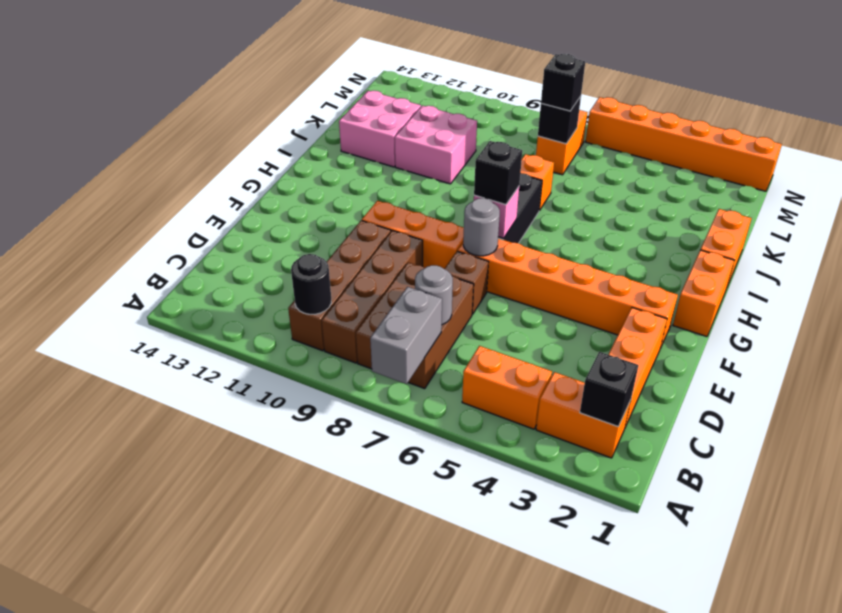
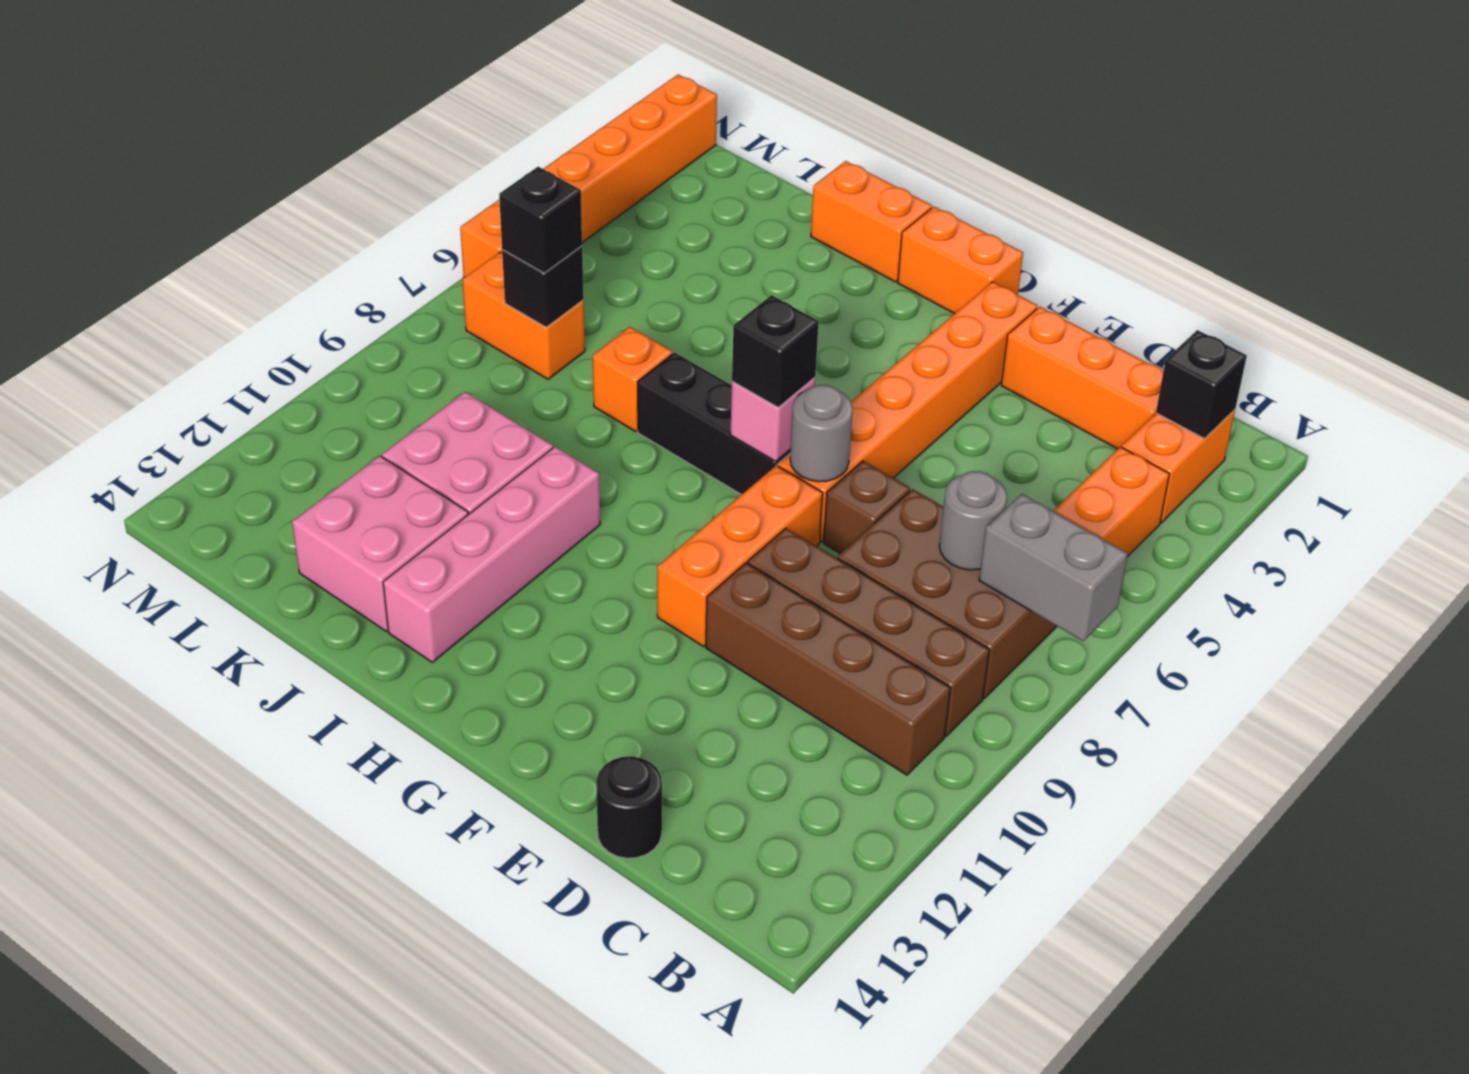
black 1x1 round brick [291,254,331,314] -> black 1x1 round brick moved to [596,756,662,858]
none -> pink 1x4 brick [383,447,600,662]

